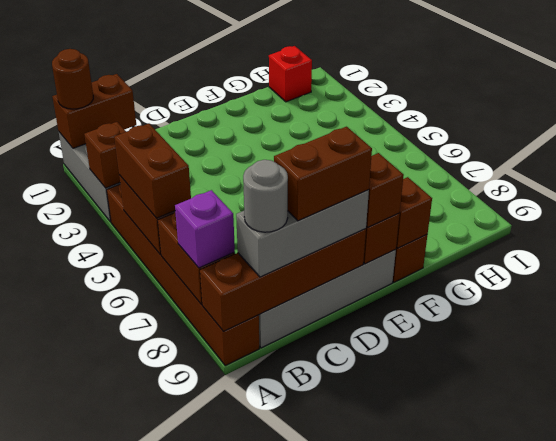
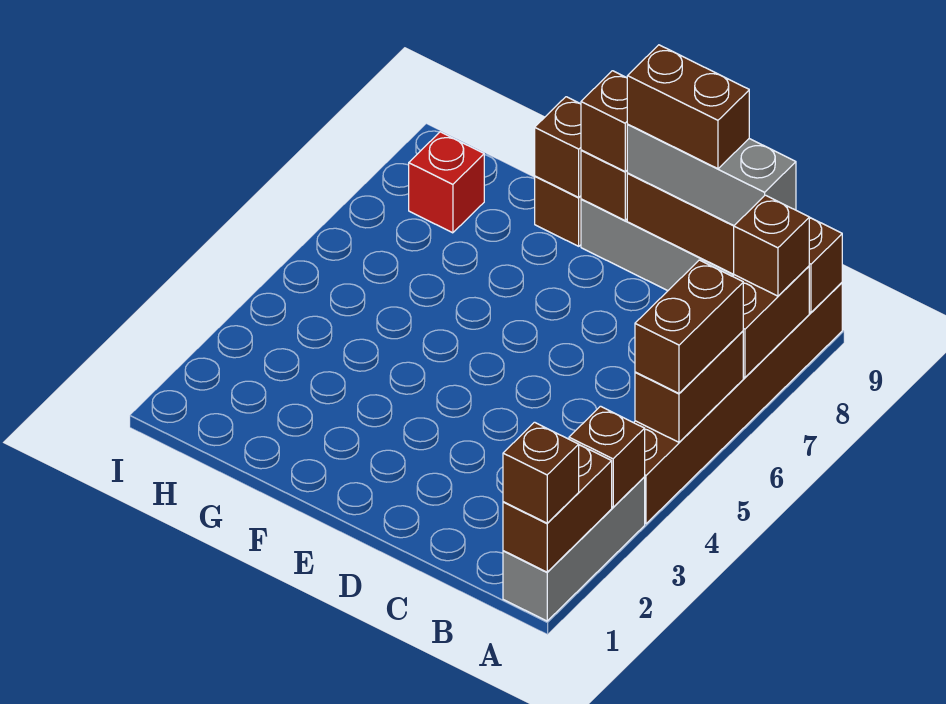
brown 1x2 brick [52,74,136,148] -> brown 1x2 brick turned to [503,445,612,572]
brown 1x1 round brick [52,49,93,109] -> brown 1x1 brick [503,422,579,523]
purple 1x1 brick [175,190,235,268] -> brown 1x1 brick [734,195,809,296]
grey 1x1 round brick [243,160,288,232] -> none
red 1x1 brick [269,46,312,102] -> red 1x1 brick moved to [409,132,484,233]

